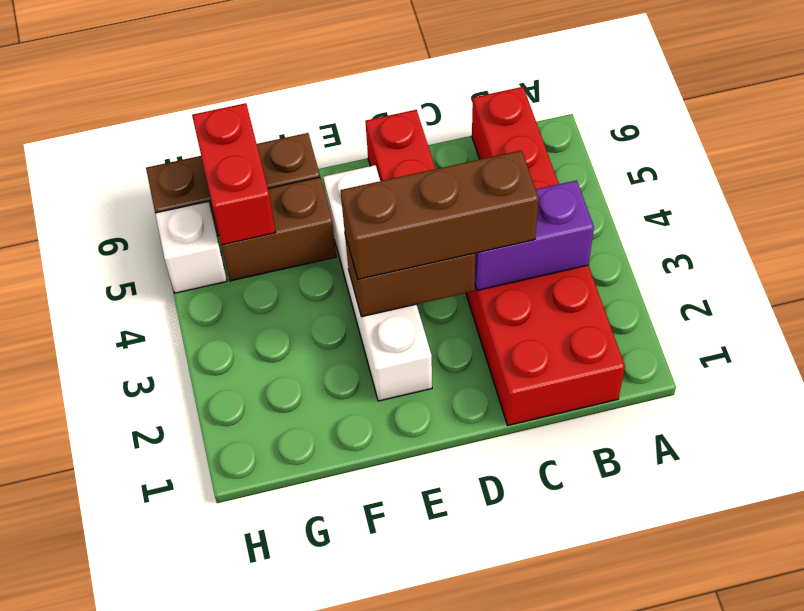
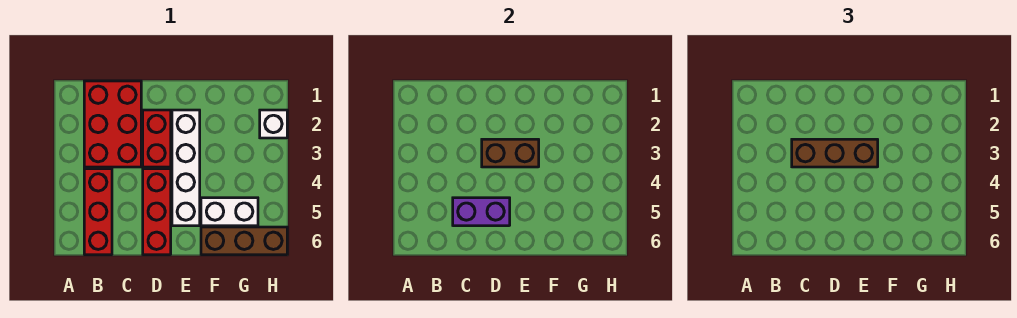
purple 1x2 brick [475,180,594,290] -> purple 1x2 brick moved to [453,198,510,226]
brown 1x2 brick [222,177,336,281] -> white 1x2 brick [201,198,258,226]
red 1x2 brick [192,103,276,245] -> red 1x2 brick moved to [143,110,171,167]
white 1x1 brick [155,201,227,293] -> white 1x1 brick moved to [260,110,287,138]

